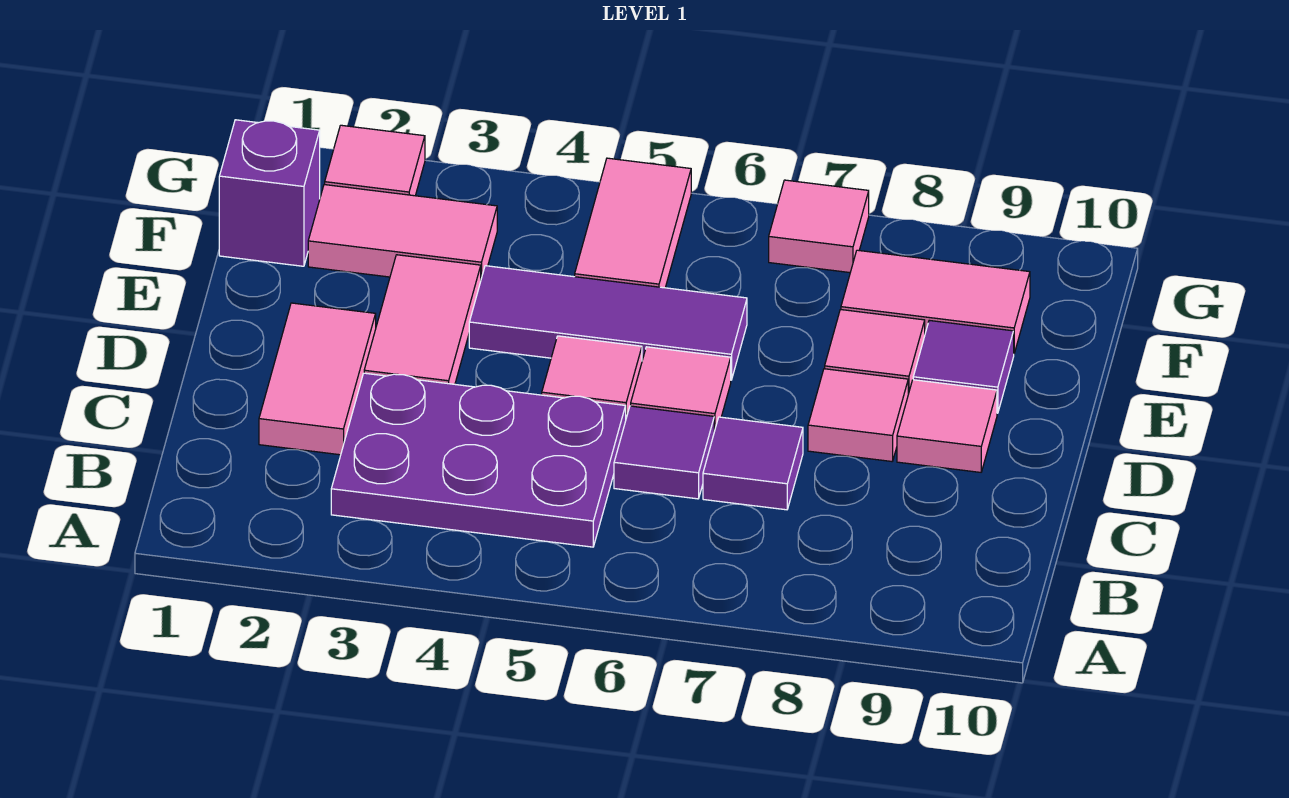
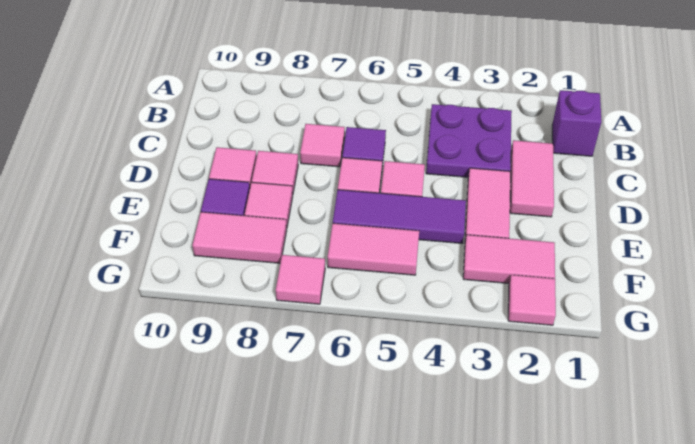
purple 2x3 plate [331,373,626,547] -> purple 2x2 plate [426,104,512,177]
purple 1x1 tile [703,417,803,510] -> pink 1x1 tile [300,124,345,167]
purple 1x1 brick [219,120,320,266] -> purple 1x1 brick moved to [552,90,602,156]
pink 1x2 tile [575,158,691,288] -> pink 1x2 tile turned to [328,223,419,275]

